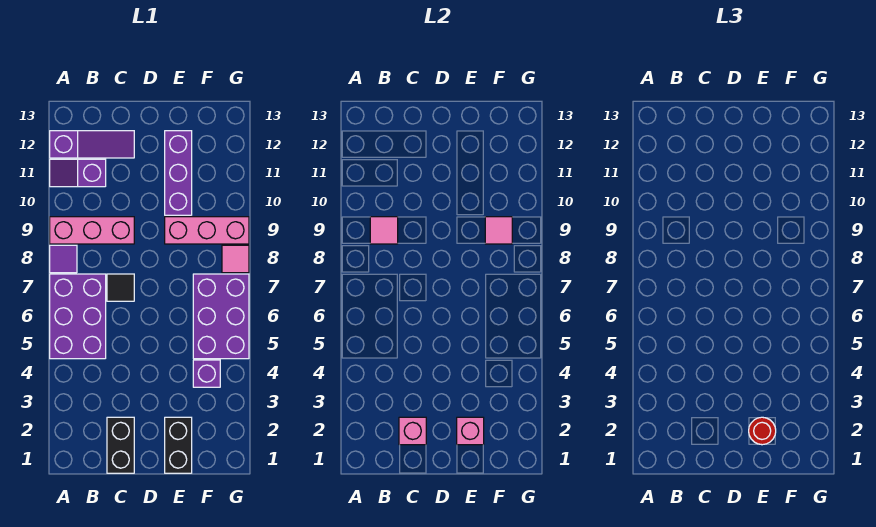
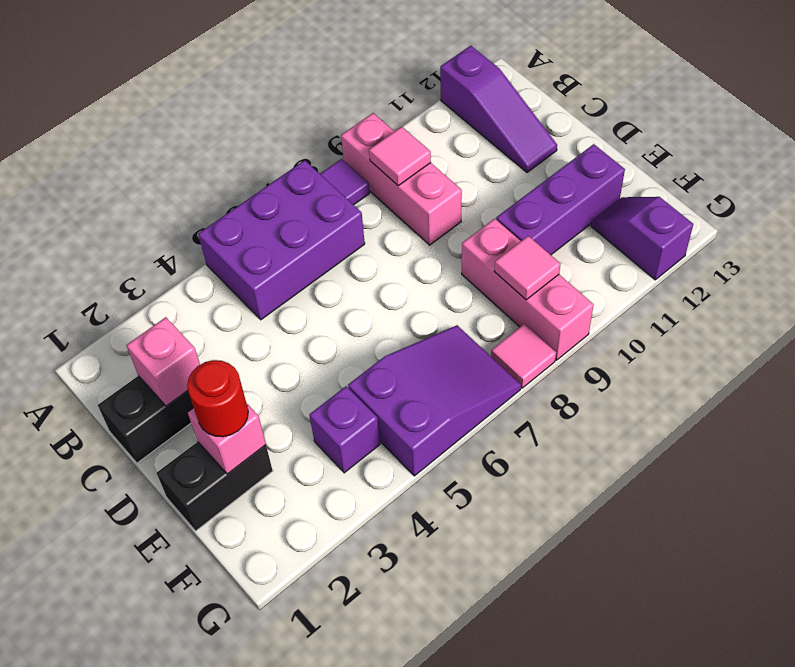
purple 1x2 slope [50,159,106,187] -> purple 1x2 slope moved to [591,197,693,280]
black 1x1 tile [107,274,134,301] -> none
purple 2x3 brick [193,274,249,359] -> purple 2x3 slope [348,325,521,476]

